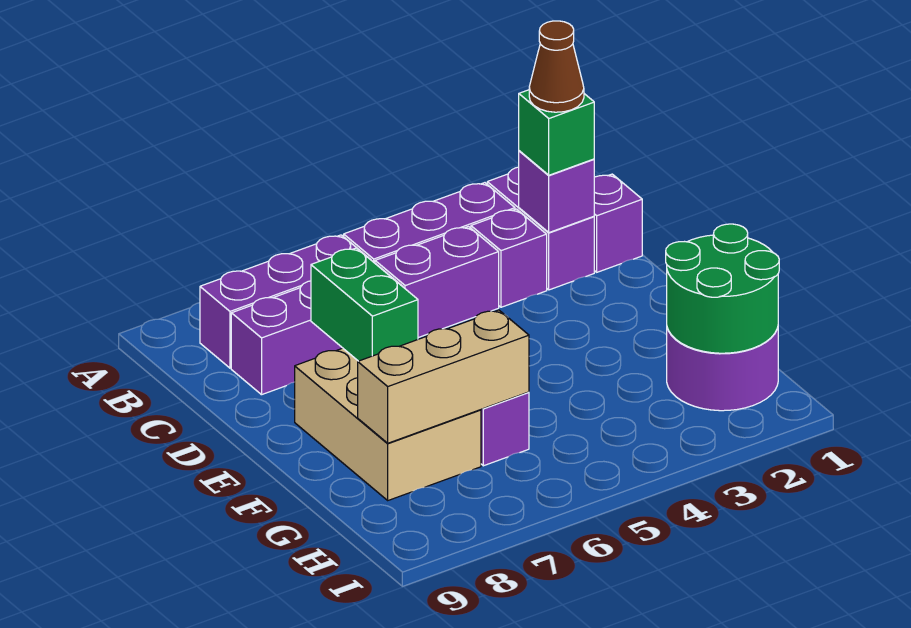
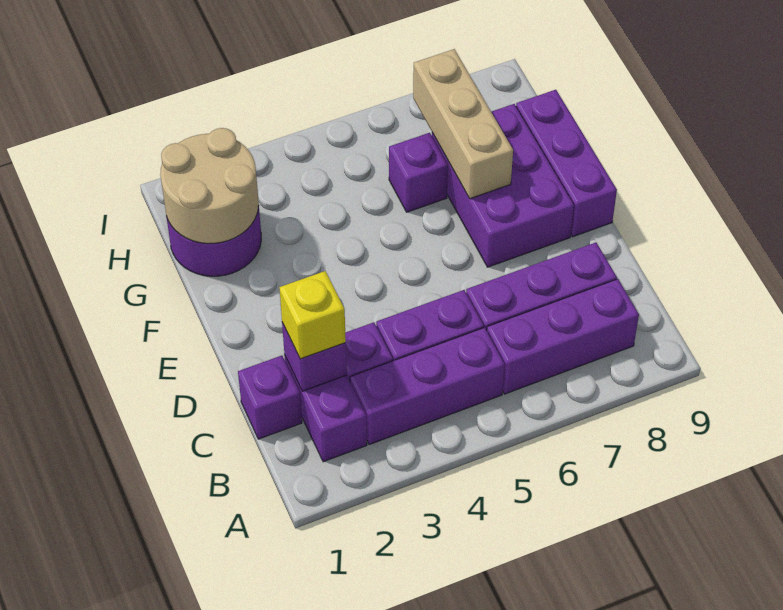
green 1x1 brick [519,90,594,175] -> yellow 1x1 brick [279,271,346,359]
brown 1x1 cone [529,21,584,112] -> none
green 1x2 brick [311,248,418,361] -> none
tan 2x3 brick [295,348,481,500] -> purple 2x3 brick [432,104,574,267]
none -> purple 1x3 brick [516,90,617,237]
green 2x2 round brick [666,224,779,353] -> tan 2x2 round brick [160,128,259,244]
tan 1x3 brick [358,310,529,443] -> tan 1x3 brick turned to [413,49,513,199]

